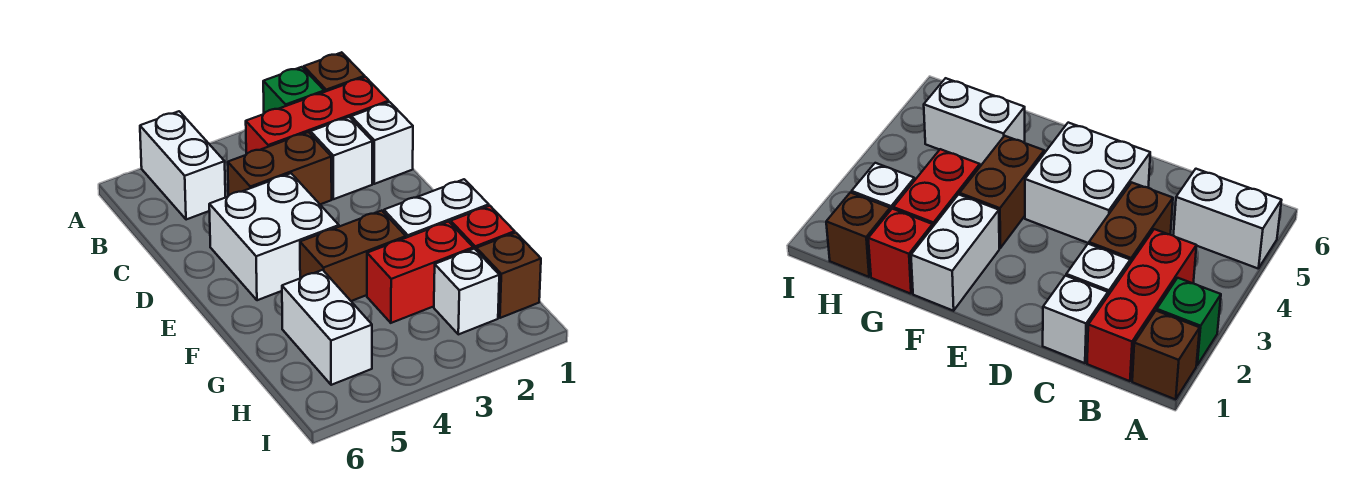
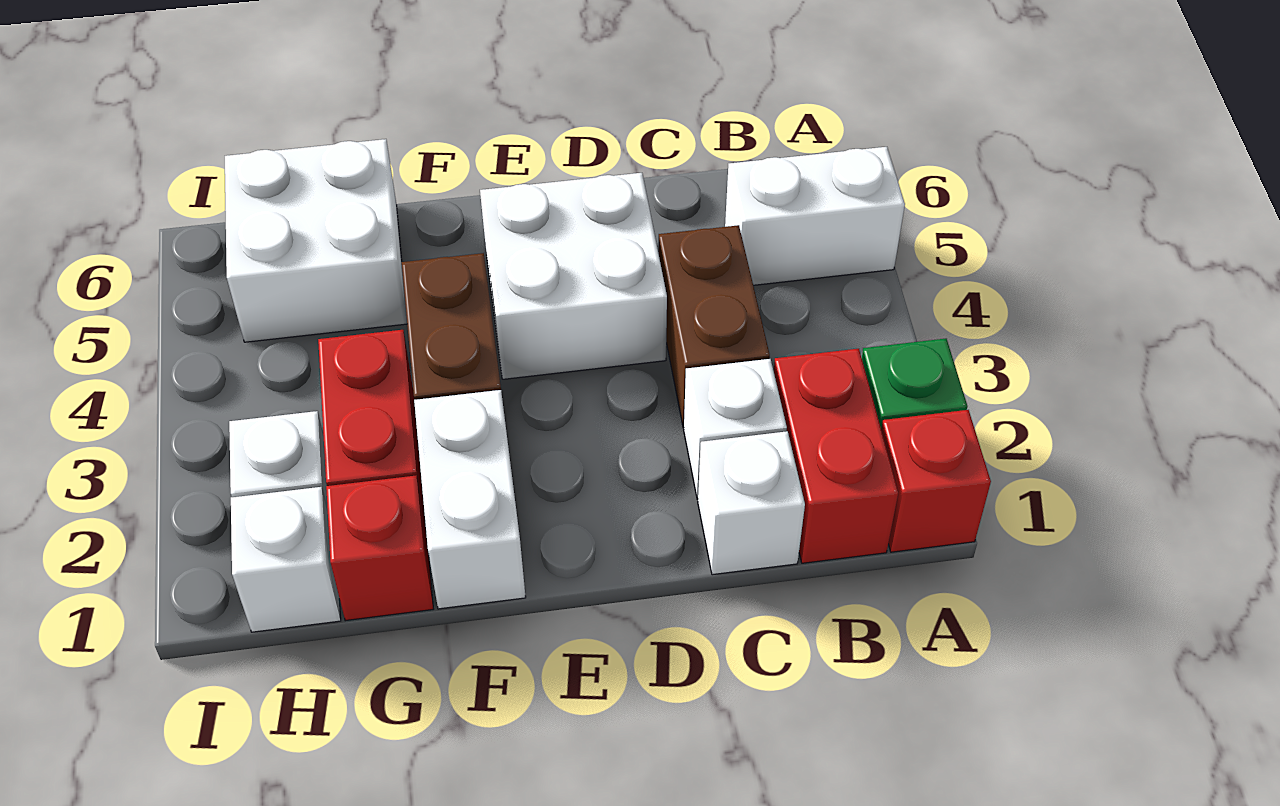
brown 1x1 brick [304,52,365,92] -> red 1x1 brick [881,410,991,552]
red 1x3 brick [246,77,389,154] -> red 1x2 brick [774,349,898,563]
white 1x2 brick [282,270,372,385] -> white 2x2 brick [225,139,407,342]
brown 1x1 brick [476,233,541,318] -> white 1x1 brick [231,487,341,632]

